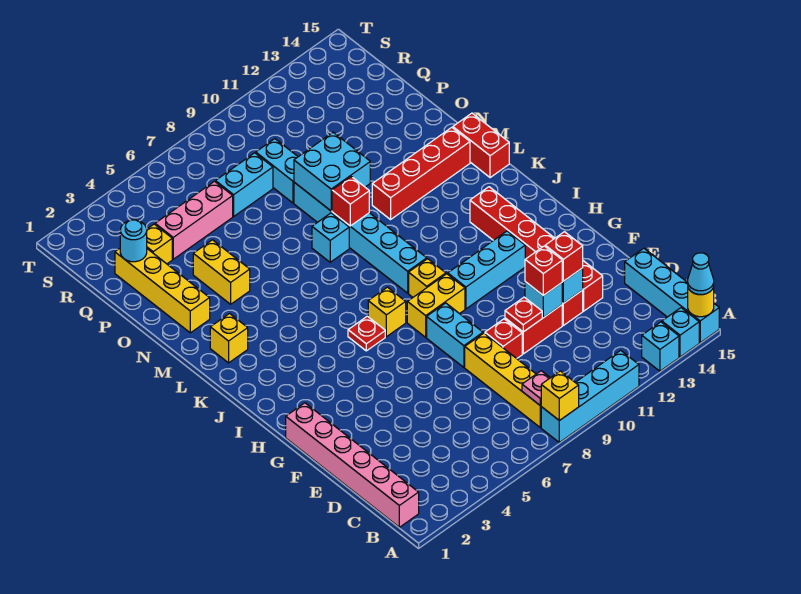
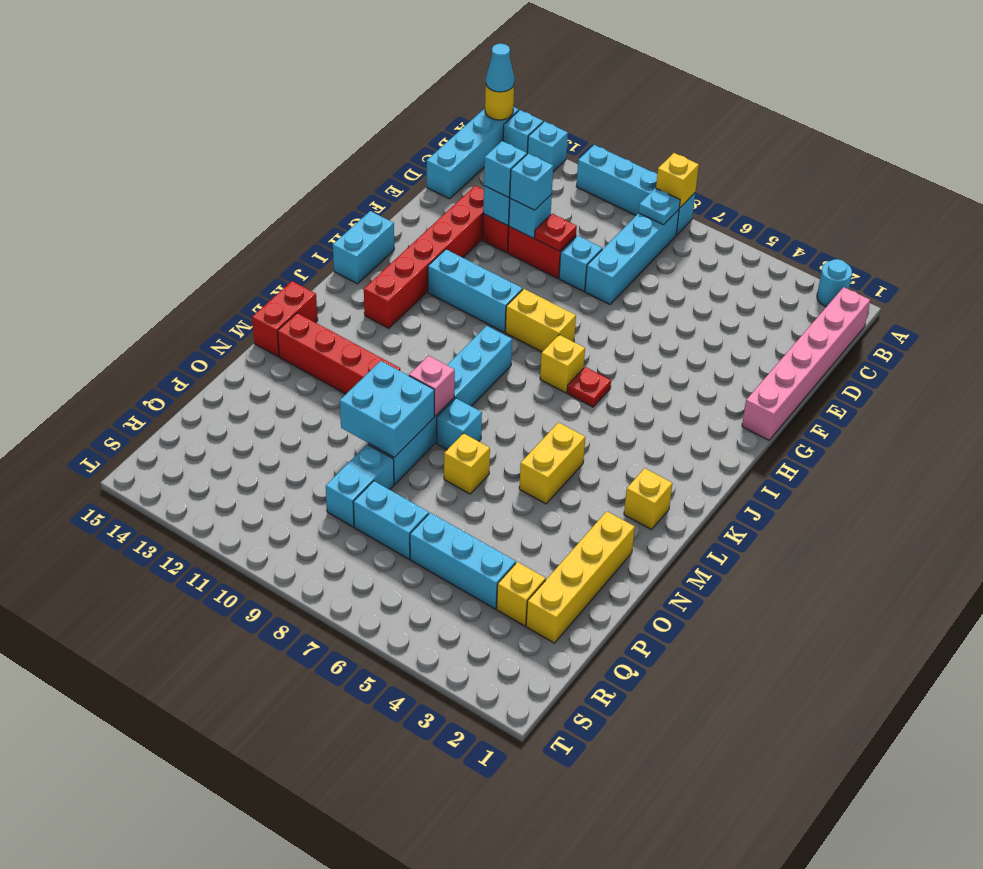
yellow 1x4 brick [465,333,541,427] -> cyan 1x4 brick [585,209,679,304]
pink 1x1 plate [522,371,550,405] -> cyan 1x1 plate [639,188,680,225]
red 1x1 brick [485,319,522,359] -> cyan 1x1 brick [559,236,602,291]
red 1x1 brick [525,246,562,296] -> cyan 1x1 brick [510,153,553,210]
red 1x1 brick [545,232,583,281] -> cyan 1x1 brick [484,141,527,197]
cyan 1x2 brick [427,303,483,367] -> cyan 1x2 brick moved to [333,211,394,284]
yellow 1x1 brick [409,259,446,297] -> yellow 1x1 brick moved to [444,433,490,494]
red 1x1 brick [332,177,369,226] -> pink 1x1 brick [409,356,455,416]
yellow 1x2 brick [193,240,250,304] -> yellow 1x2 brick moved to [519,422,585,504]
cyan 1x1 round brick [120,220,147,262] -> cyan 1x1 round brick moved to [817,259,852,307]
pink 1x3 brick [155,181,233,259] -> cyan 1x3 brick [410,513,516,609]

